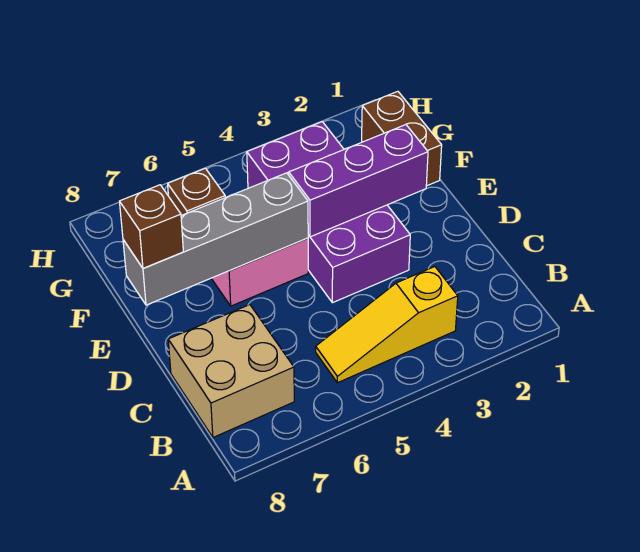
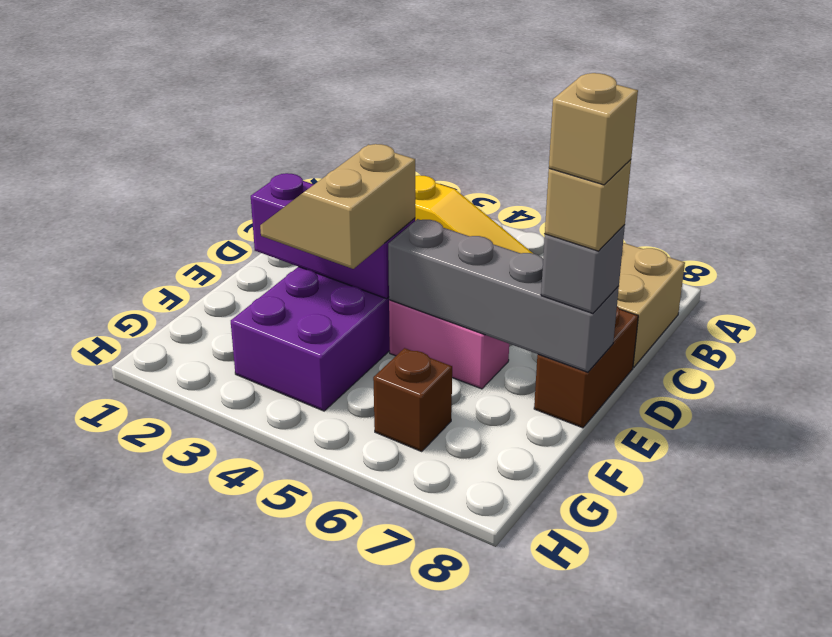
none -> tan 2x2 slope [260,144,415,269]
brown 1x1 brick [119,185,183,268] -> grey 1x1 brick [541,225,625,314]
none -> tan 1x1 brick [545,160,631,251]
none -> tan 1x1 brick [549,73,638,185]
brown 1x2 brick [362,91,442,186] -> brown 1x2 brick moved to [534,306,638,428]

